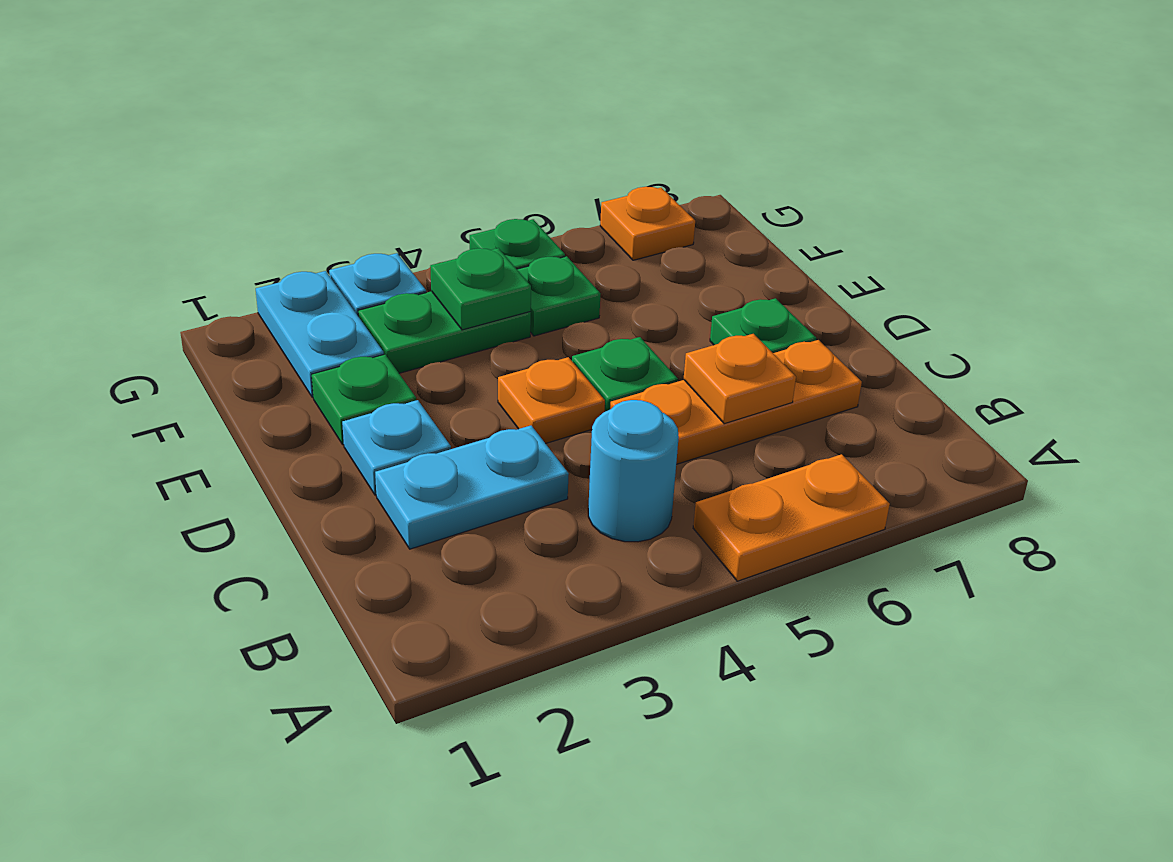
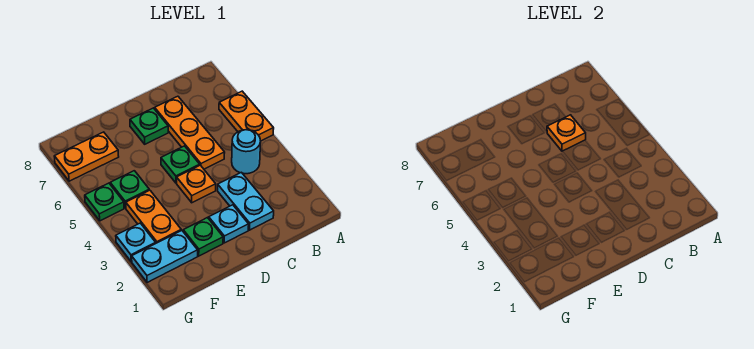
green 1x2 plate [358,291,531,373] -> orange 1x2 plate [126,190,181,243]
green 1x1 plate [430,248,531,330] -> none
orange 1x1 plate [600,187,695,260] -> orange 1x2 plate [54,132,119,181]

